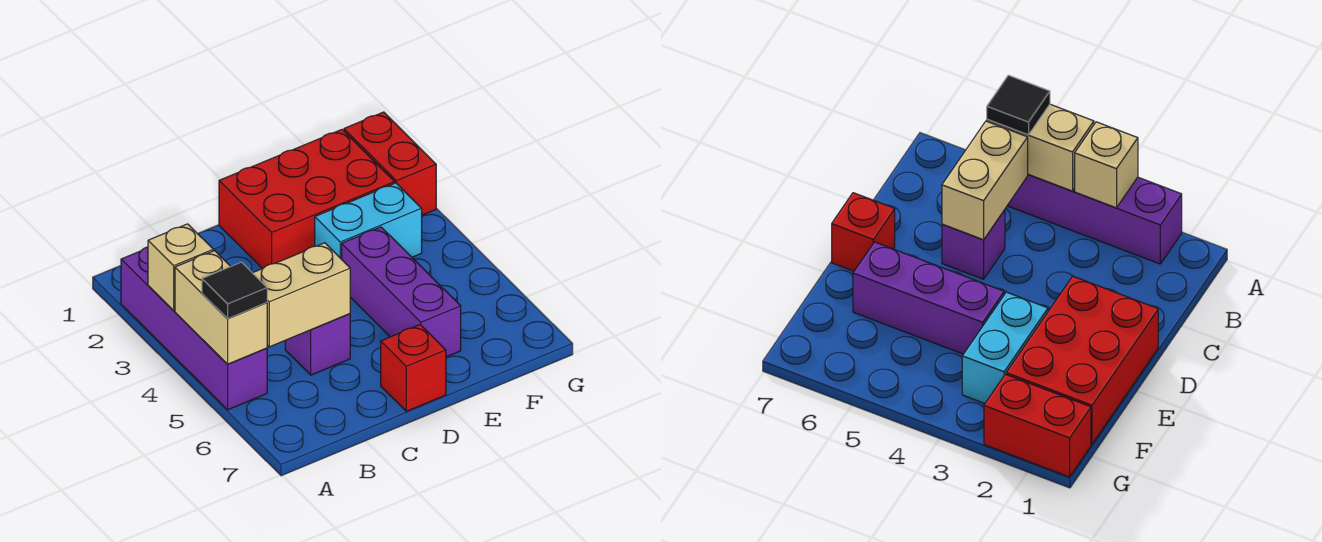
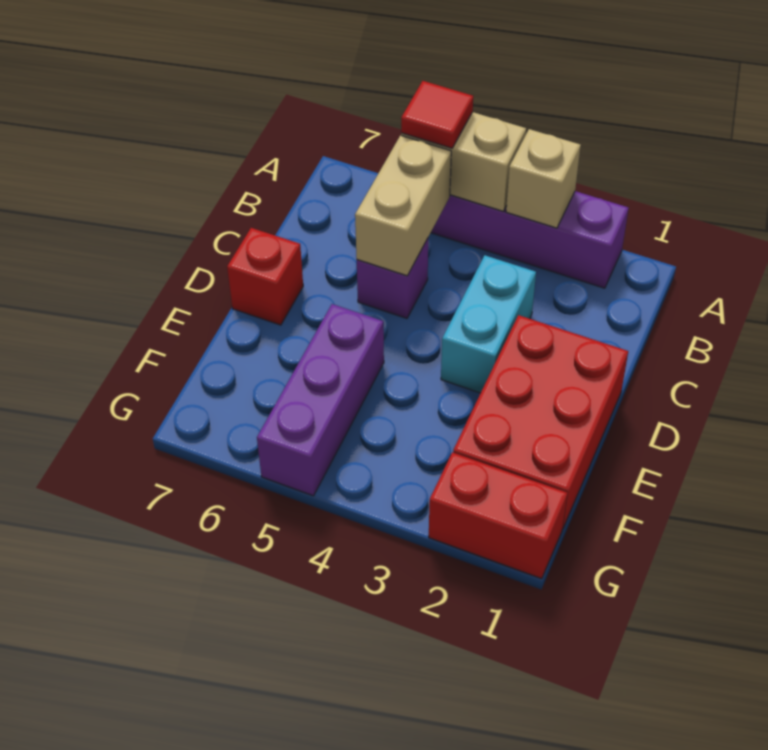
black 1x1 tile [202,262,267,318] -> red 1x1 tile [401,81,473,148]
cyan 1x2 brick [315,183,422,259] -> cyan 1x2 brick moved to [441,255,536,393]
purple 1x3 brick [342,227,461,357] -> purple 1x3 brick turned to [257,304,384,496]

